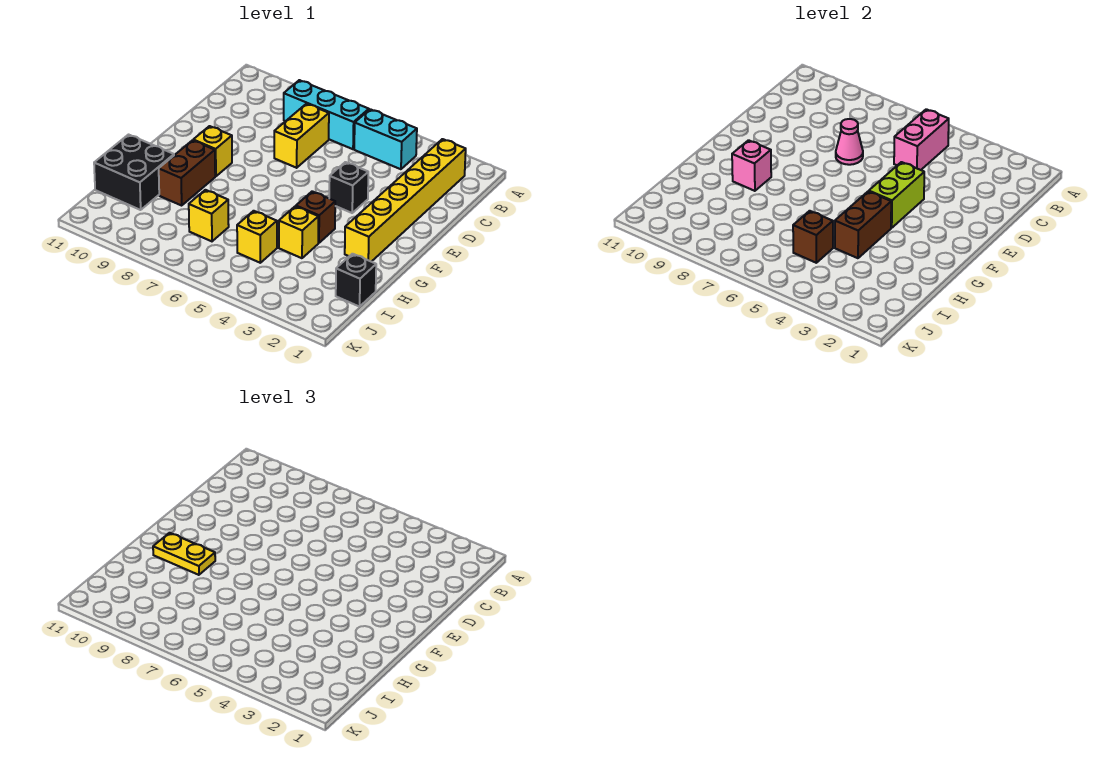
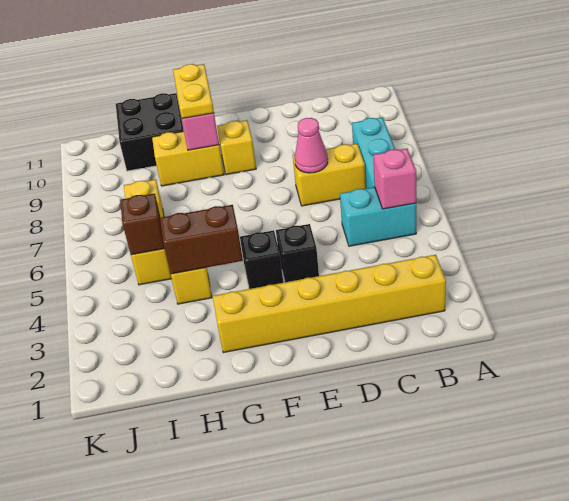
cyan 1x2 brick [354,109,417,169] -> cyan 1x2 brick turned to [340,187,416,246]
pink 1x2 brick [894,109,949,170] -> pink 1x1 brick [373,149,416,209]
lime 1x2 brick [869,162,924,228] -> none
brown 1x1 brick [296,191,335,243] -> none
brown 1x2 brick [159,140,215,205] -> yellow 1x2 brick [152,131,224,186]
black 1x1 brick [336,254,376,307] -> black 1x1 brick moved to [240,230,283,289]

